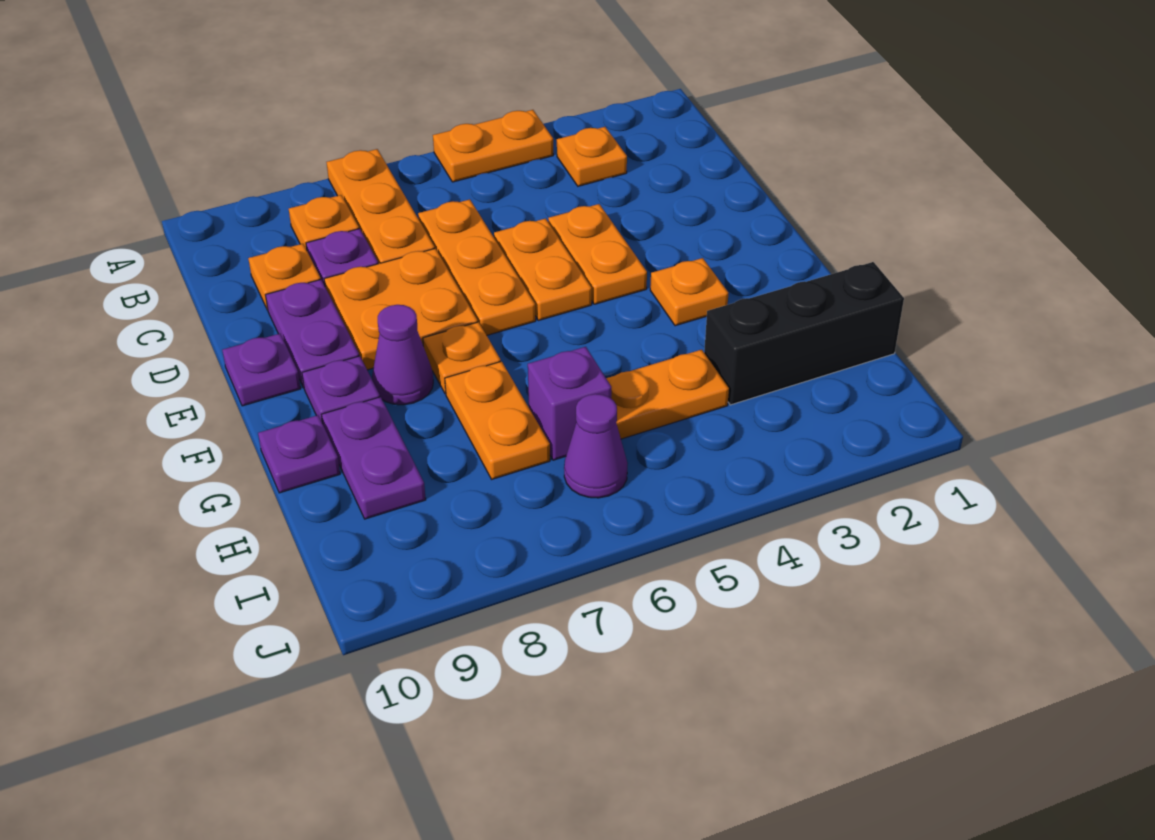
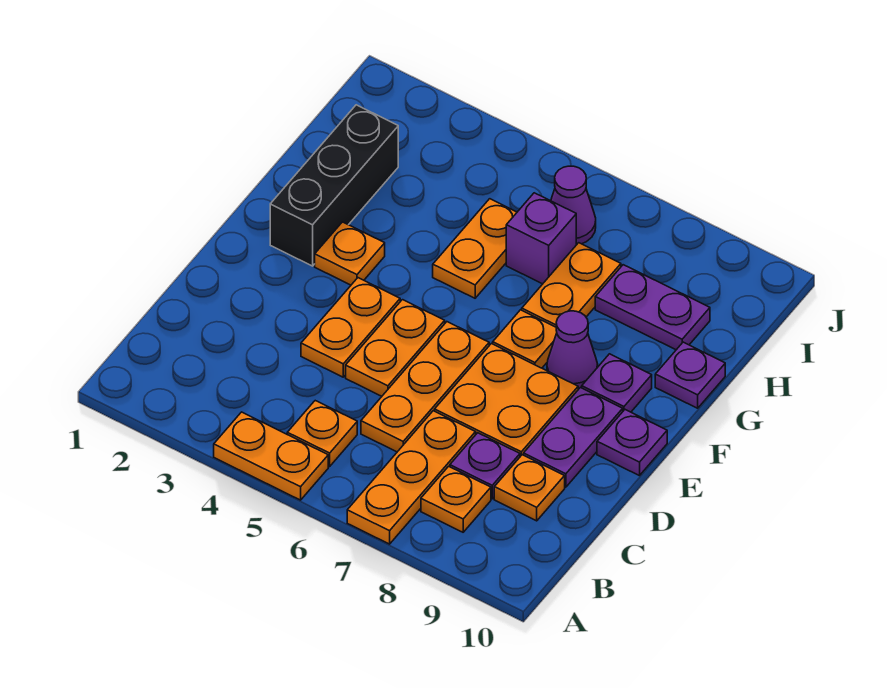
orange 1x1 plate [557,127,627,186] -> orange 1x1 plate moved to [287,401,357,466]
purple 1x2 plate [321,397,426,519] -> purple 1x2 plate turned to [595,265,710,350]
black 1x3 brick [704,262,904,405] -> black 1x3 brick turned to [270,105,398,266]
orange 1x2 plate [606,350,729,439] -> orange 1x2 plate turned to [433,199,517,298]

